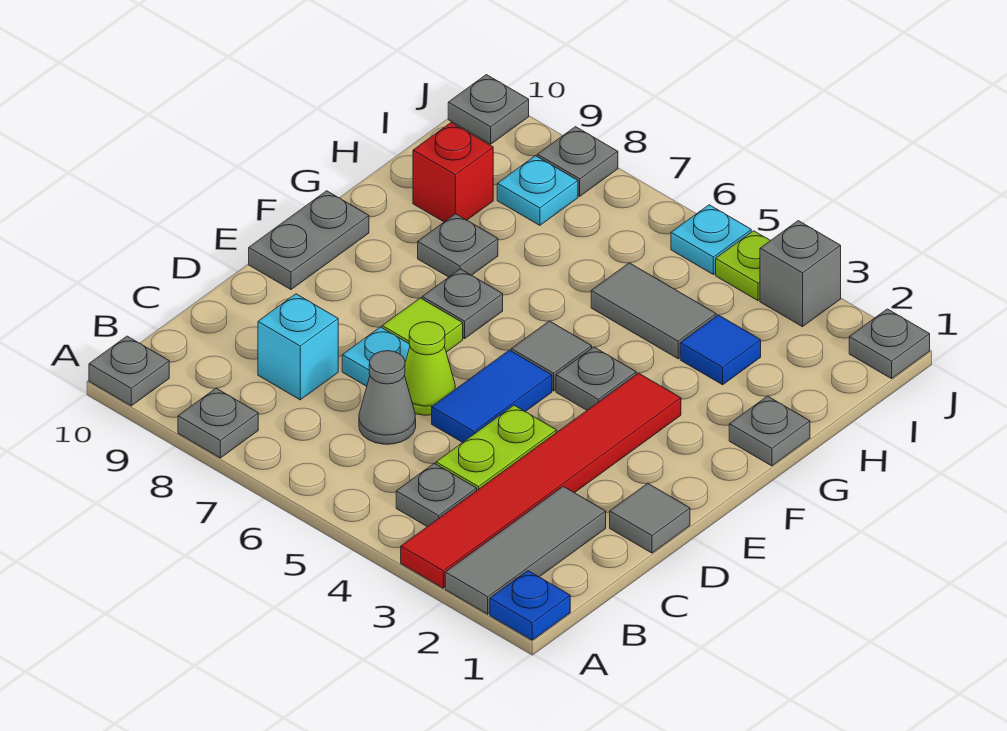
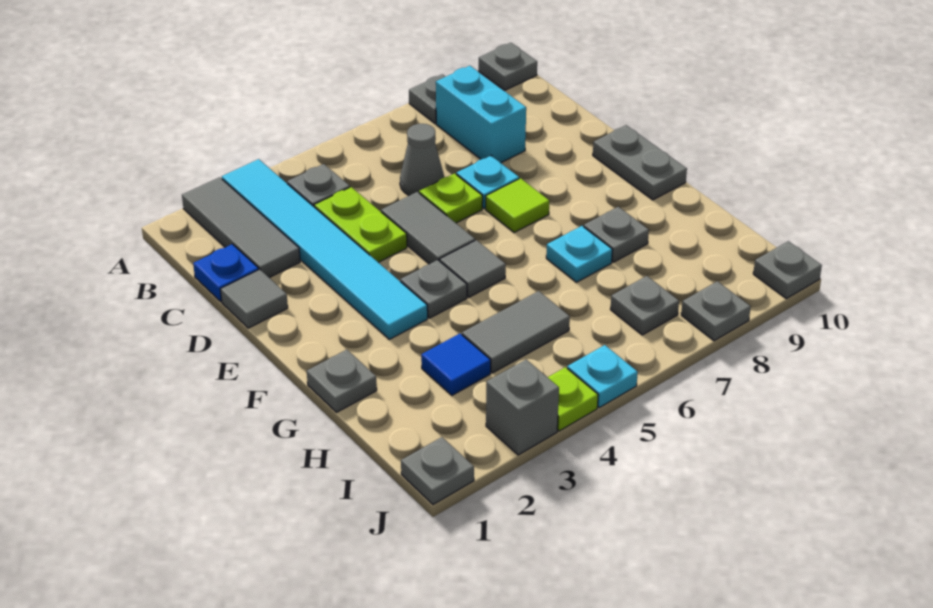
blue 1x1 plate [490,571,570,640] -> blue 1x1 plate moved to [193,244,259,301]
red 1x6 tile [401,373,681,588] -> cyan 1x6 tile [222,159,428,339]
cyan 1x1 brick [258,294,338,400] -> cyan 1x2 brick [436,66,526,163]
blue 1x2 tile [432,350,552,442] -> grey 1x2 tile [381,192,475,264]
lime 1x1 cone [405,322,455,415] -> lime 1x1 plate [419,174,483,223]
grey 1x1 plate [422,269,503,339] -> grey 1x1 plate moved to [611,276,679,335]
red 1x1 brick [413,123,493,222] -> none
cyan 1x1 plate [497,156,578,225] -> cyan 1x1 plate moved to [546,226,612,282]

